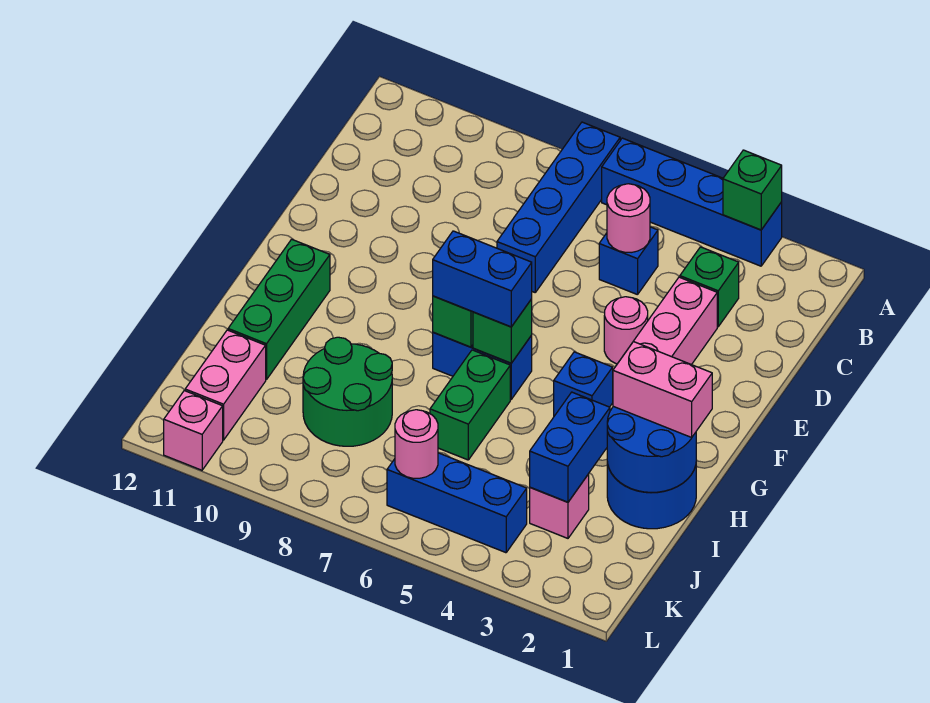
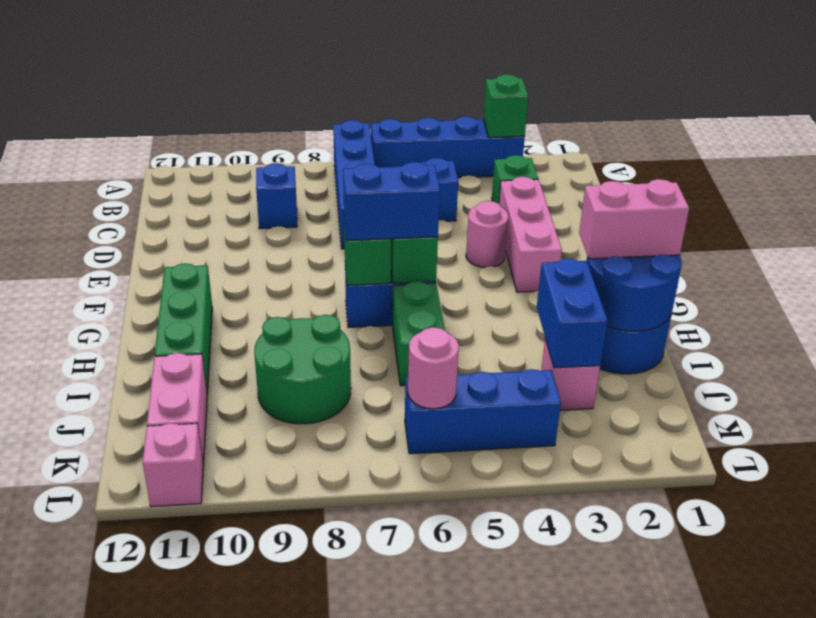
pink 1x1 round brick [607,184,650,253] -> none
blue 1x1 brick [554,352,613,416] -> blue 1x1 brick moved to [256,163,297,229]

